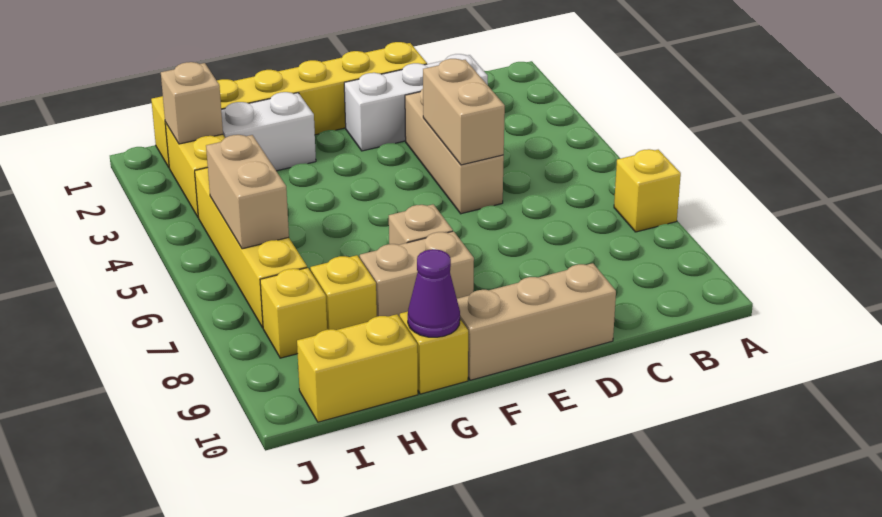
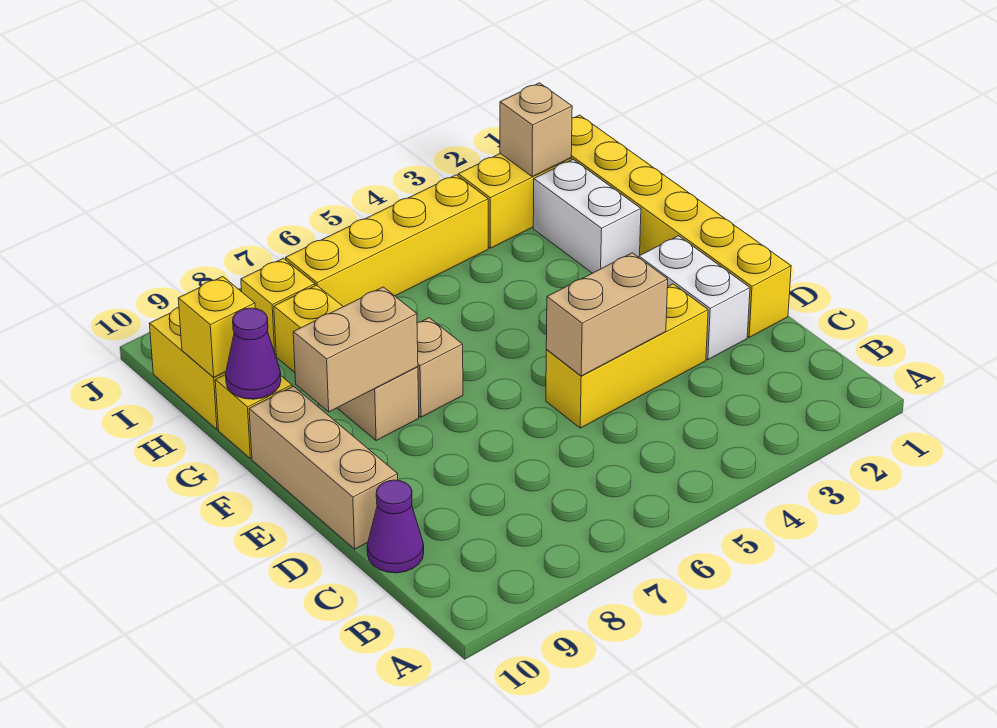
yellow 1x1 brick [614,149,681,232] -> yellow 1x1 brick moved to [178,277,255,377]
white 1x3 brick [344,54,488,151] -> white 1x2 brick [639,236,750,360]
none -> purple 1x1 cone [367,480,424,573]
tan 1x3 brick [405,89,504,214] -> yellow 1x3 brick [546,284,708,428]
tan 1x2 brick [206,135,289,249] -> tan 1x2 brick moved to [293,287,418,412]

